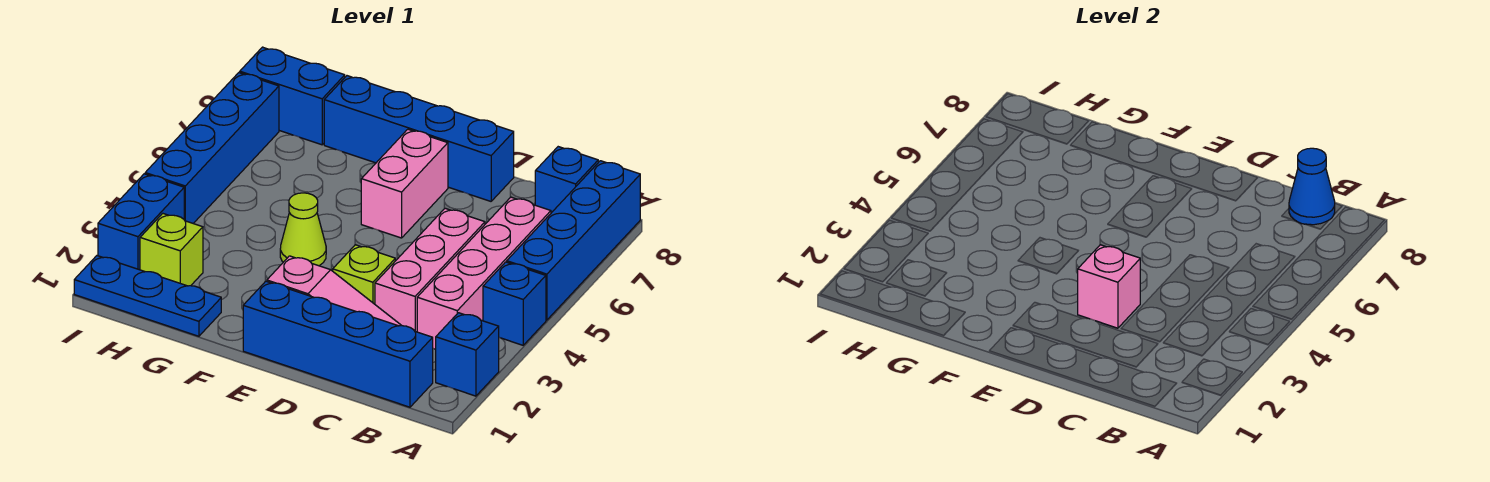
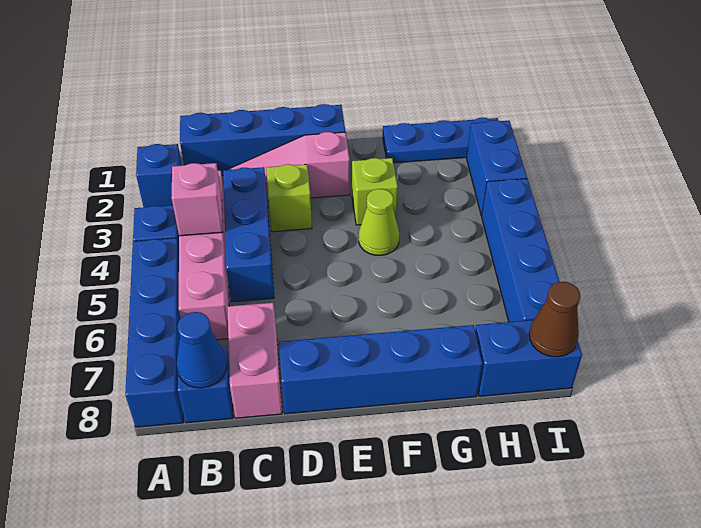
pink 1x3 brick [375,208,485,332] -> blue 1x3 brick [223,167,274,302]
pink 1x1 brick [1078,245,1140,328] -> pink 1x1 brick moved to [172,163,223,236]
pink 1x2 brick [361,129,448,238] -> pink 1x2 brick moved to [227,303,282,418]
lime 1x1 brick [140,213,203,286] -> lime 1x1 brick moved to [352,158,398,225]
none -> brown 1x1 cone [529,282,580,357]

